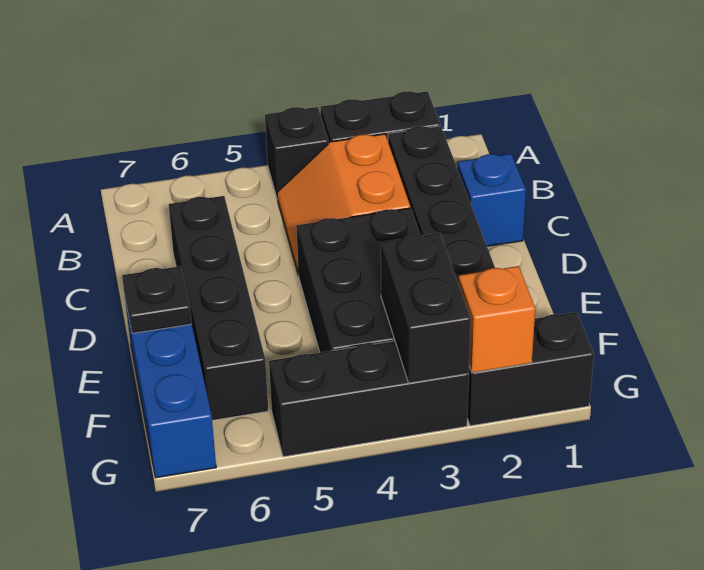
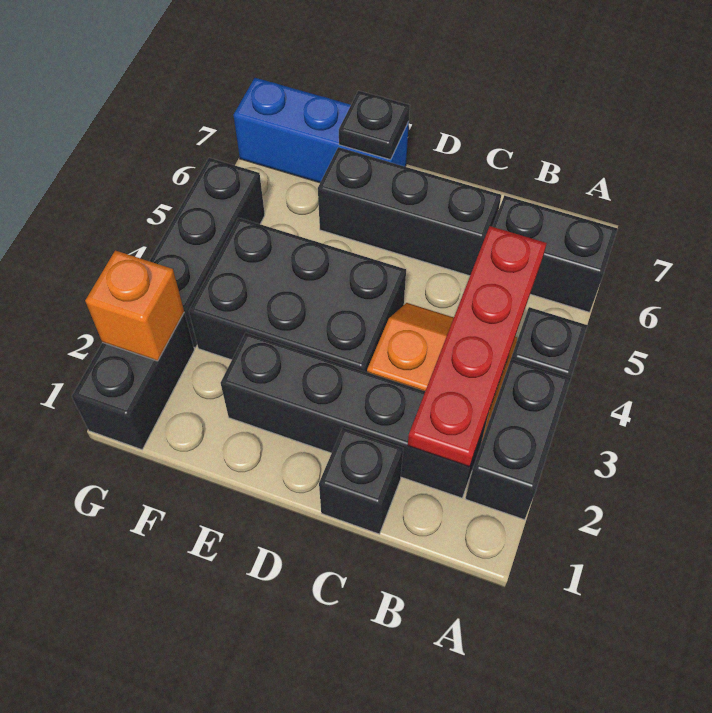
none -> red 1x4 plate [408,226,547,467]
blue 1x1 brick [457,154,526,246] -> black 1x1 brick [319,428,403,534]
black 1x4 brick [169,196,268,420] -> black 1x3 brick [318,147,501,276]
black 1x2 brick [381,233,471,383] -> black 1x2 brick moved to [492,196,618,312]

